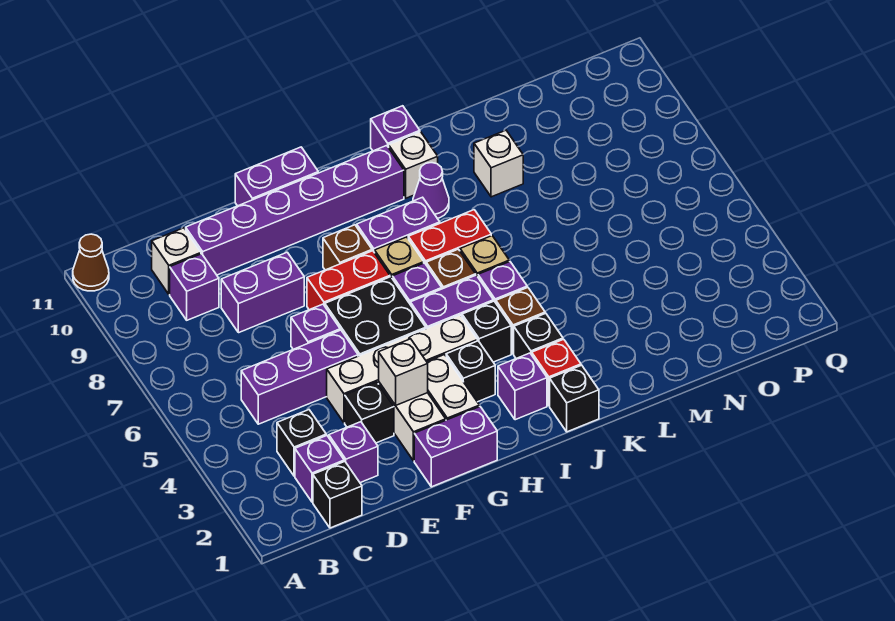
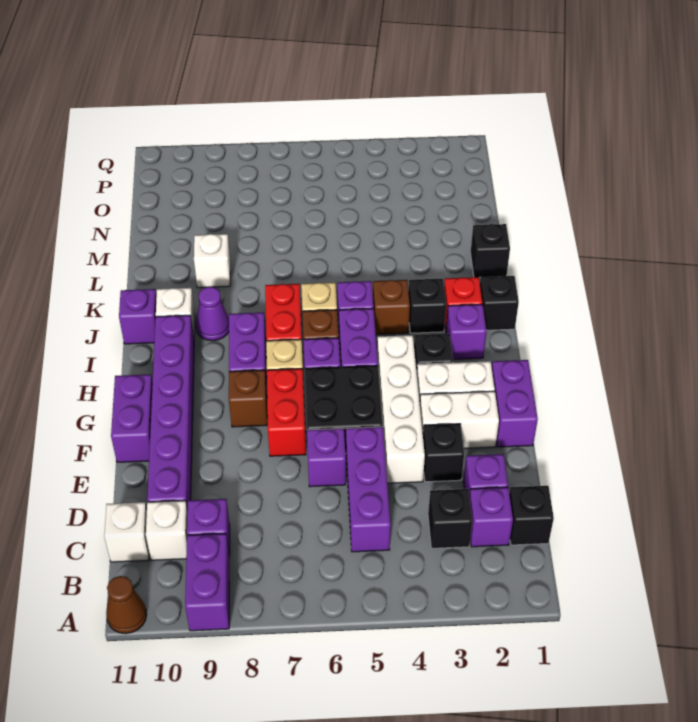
purple 1x2 brick [221,252,304,333] -> purple 1x2 brick moved to [185,534,229,631]
white 1x1 brick [379,339,428,405] -> white 1x1 brick moved to [104,502,149,562]
black 1x1 brick [462,301,511,362] -> black 1x1 brick moved to [471,224,510,277]

